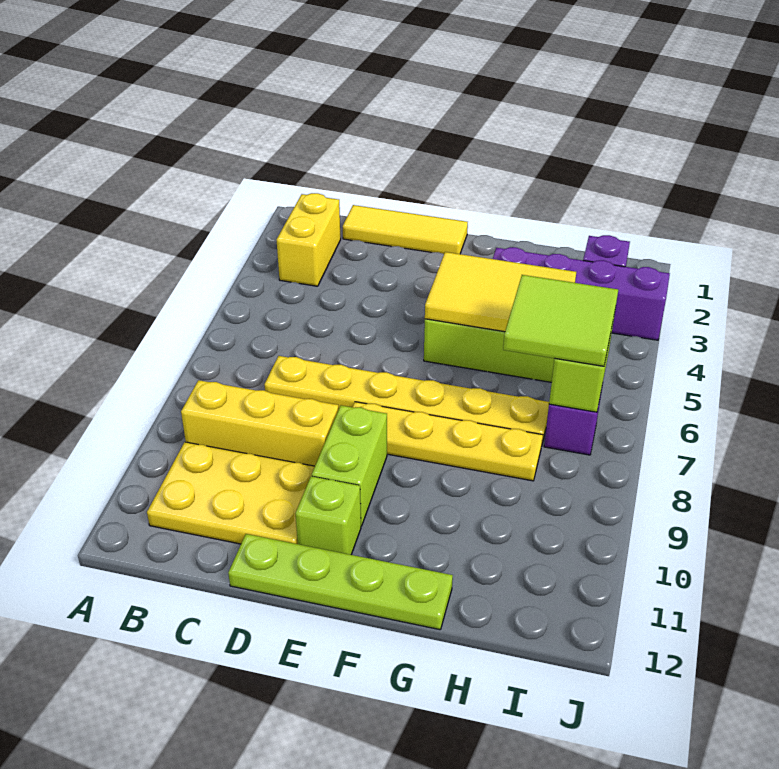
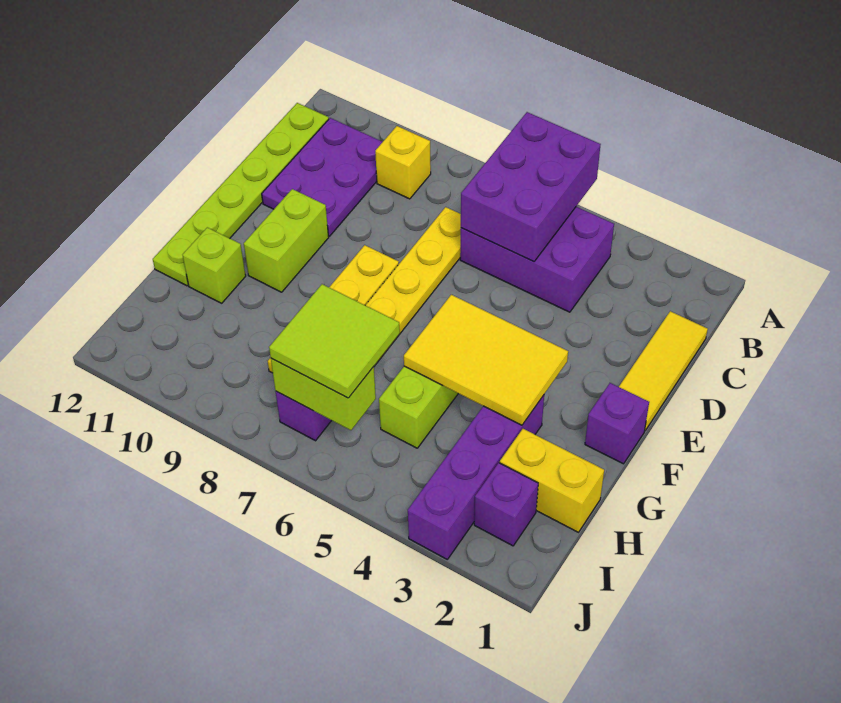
none -> purple 2x3 brick [461,112,601,262]
yellow 1x2 brick [277,193,341,286] -> yellow 1x2 brick moved to [500,429,604,532]
none -> purple 2x3 brick [460,207,614,312]
yellow 1x3 brick [181,380,338,466] -> yellow 1x1 brick [375,126,431,199]
yellow 2x3 plate [147,442,315,544] -> purple 2x3 plate [262,118,382,236]
lime 1x4 plate [228,534,453,630] -> lime 1x6 plate [153,103,329,286]
lime 1x2 brick [312,405,387,526] -> lime 1x2 brick turned to [244,189,329,292]
lime 1x1 brick [295,476,361,555] -> lime 1x1 brick moved to [183,227,246,303]
none -> purple 1x1 brick [585,383,649,464]
yellow 2x3 tile [425,252,576,332] -> yellow 2x3 tile turned to [404,295,568,425]

